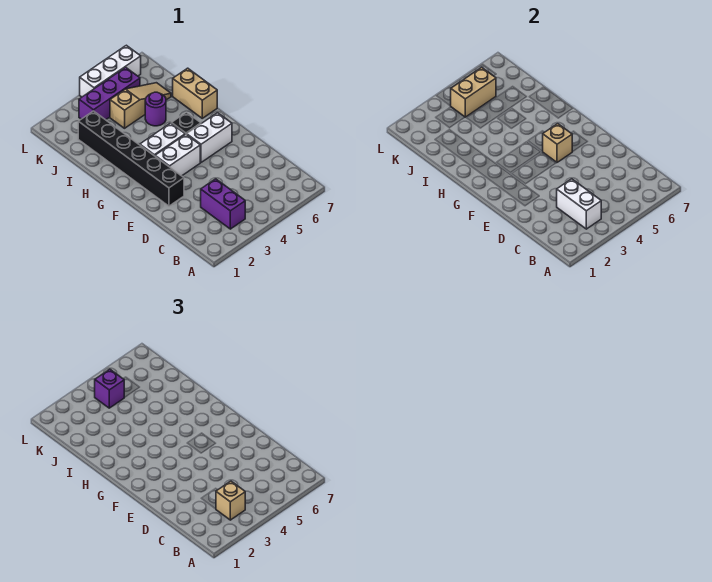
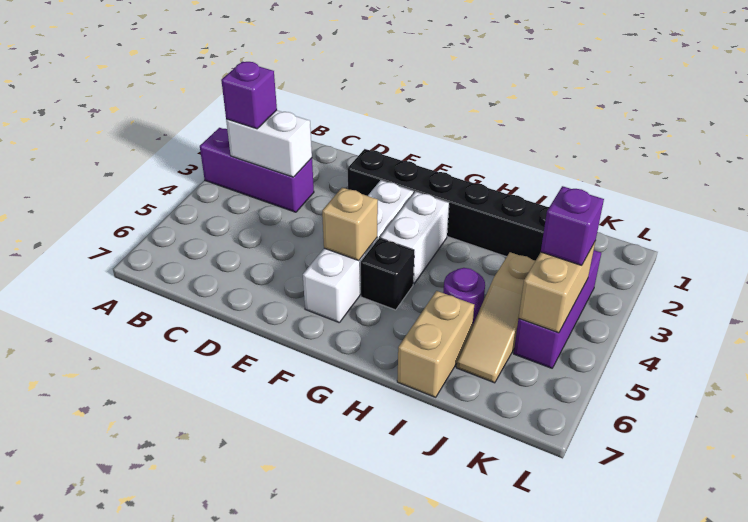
purple 1x2 brick [201,179,245,229] -> purple 1x3 brick [200,128,314,212]
tan 1x1 brick [216,481,245,520] -> purple 1x1 brick [221,62,277,129]
tan 1x2 brick [173,68,217,118] -> tan 1x2 brick turned to [397,291,474,397]
white 1x3 brick [80,45,141,97] -> none

